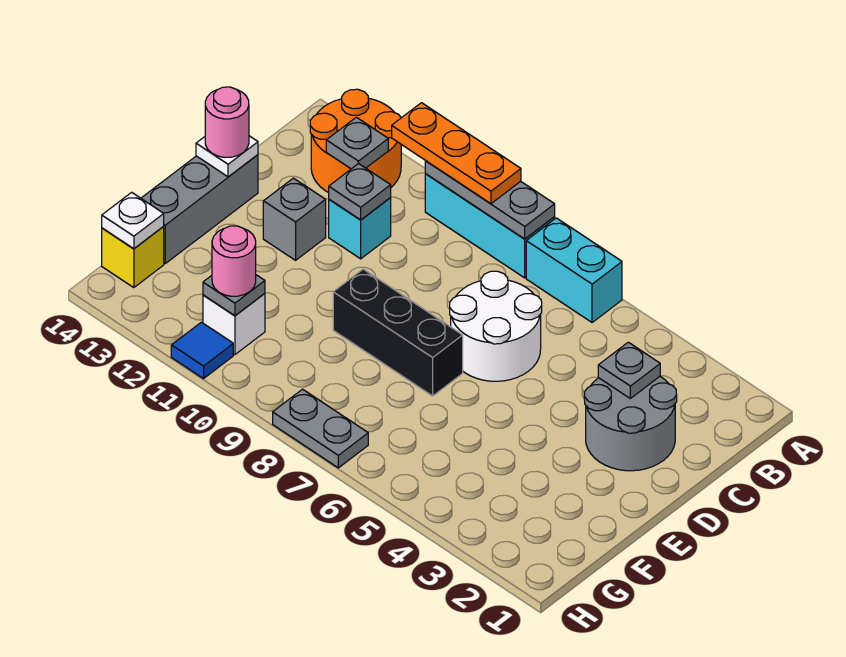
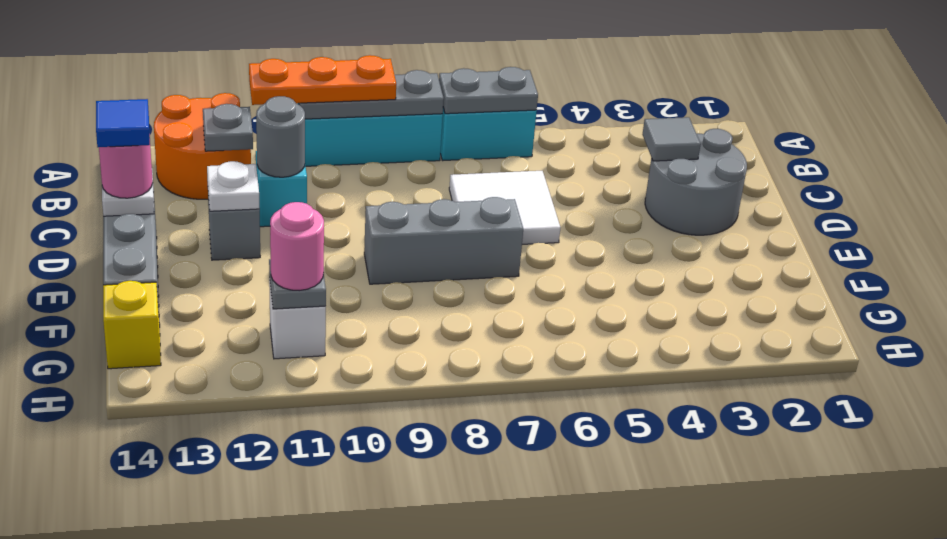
grey 1x1 plate [598,342,660,398] -> grey 1x1 tile [642,117,701,161]
white 2x2 round brick [450,271,542,381] -> white 2x2 tile [449,171,561,244]
grey 1x1 plate [329,163,391,220] -> grey 1x1 round brick [256,96,305,177]
black 1x3 brick [333,269,463,396] -> grey 1x3 brick [364,197,523,284]
white 1x1 plate [102,192,164,249] -> white 1x1 plate moved to [207,161,260,211]
grey 1x2 plate [273,389,368,468] -> grey 1x2 plate moved to [439,67,538,114]
blue 1x1 tile [171,322,233,379] -> blue 1x1 tile moved to [96,99,150,147]

